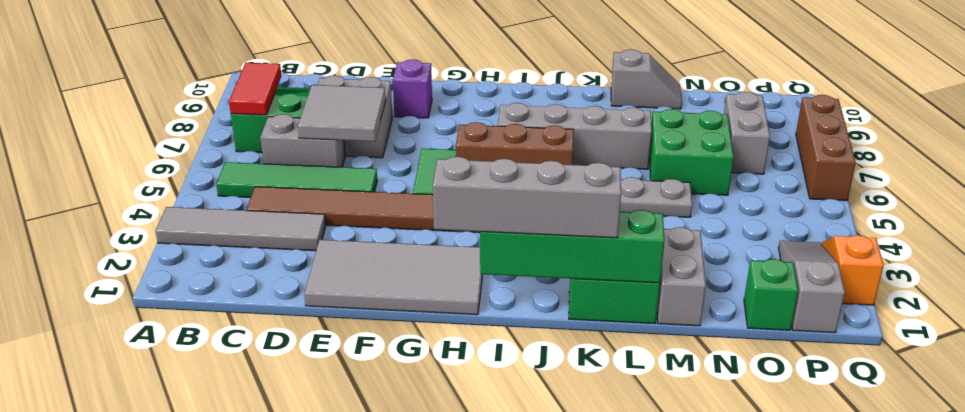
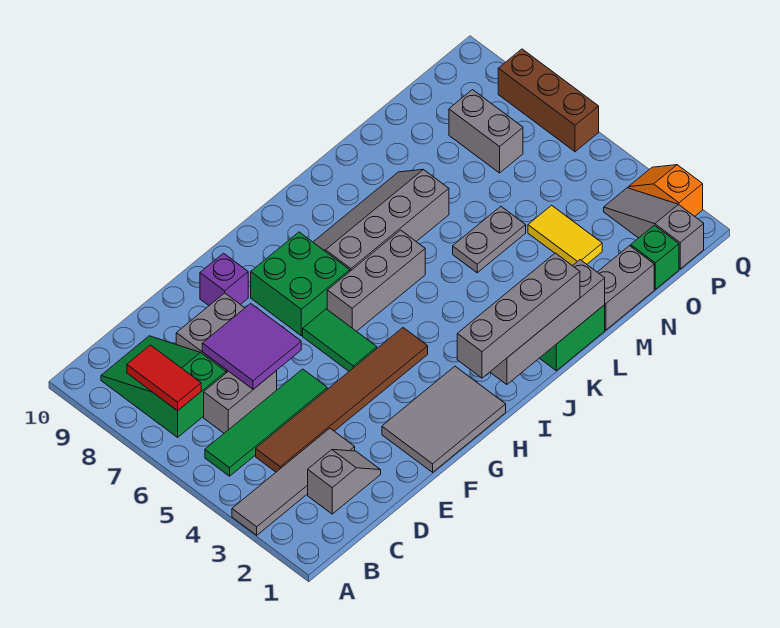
grey 2x2 tile [298,85,386,141] -> purple 2x2 tile [202,304,301,389]
grey 2x4 tile [304,240,483,315] -> grey 2x3 tile [382,366,506,472]
brown 1x3 brick [456,122,574,165] -> grey 1x3 brick [327,230,425,331]
green 1x4 brick [480,210,665,283] -> grey 1x4 brick [490,260,605,385]
grey 1x2 slope [611,49,682,109] -> grey 1x2 slope moved to [308,450,381,514]
grey 1x2 brick [657,227,706,326] -> grey 1x2 brick turned to [598,246,654,330]
green 2x2 brick [649,109,734,195] -> green 2x2 brick moved to [251,232,350,336]
none -> yellow 1x2 tile [528,205,602,266]

